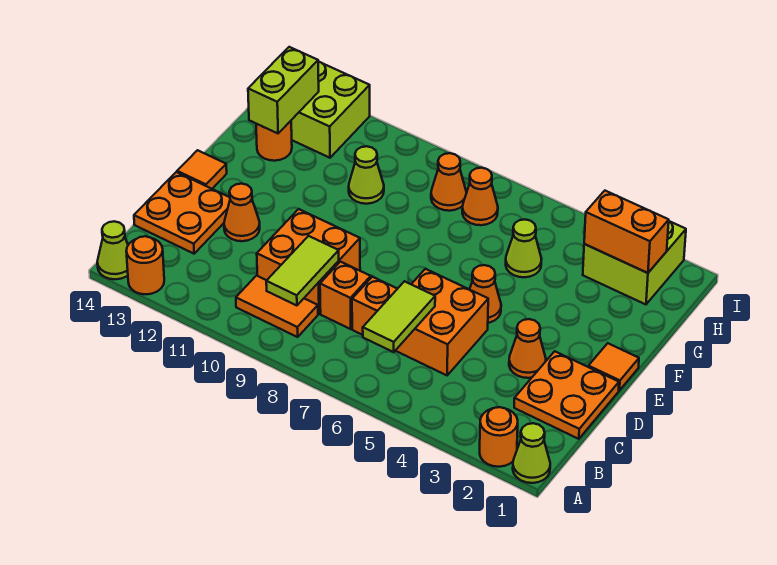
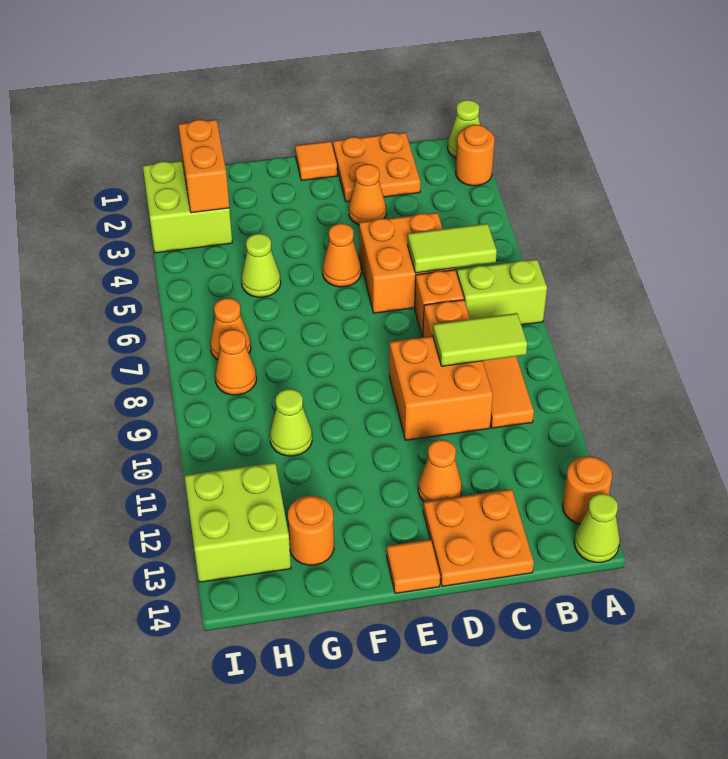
lime 1x2 brick [248,47,319,133] -> lime 1x2 brick moved to [457,259,547,325]

